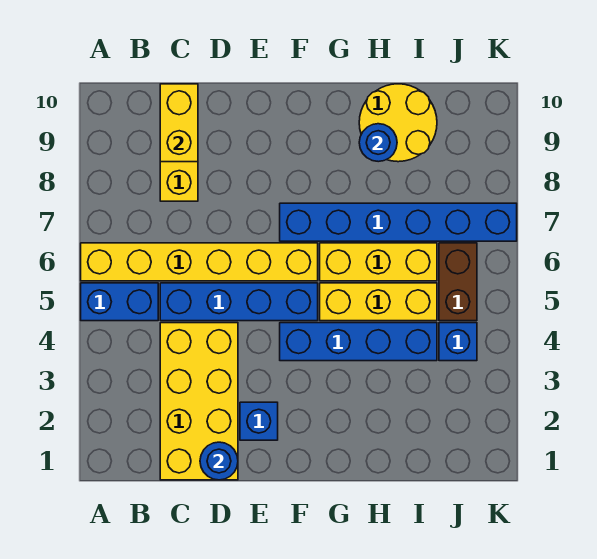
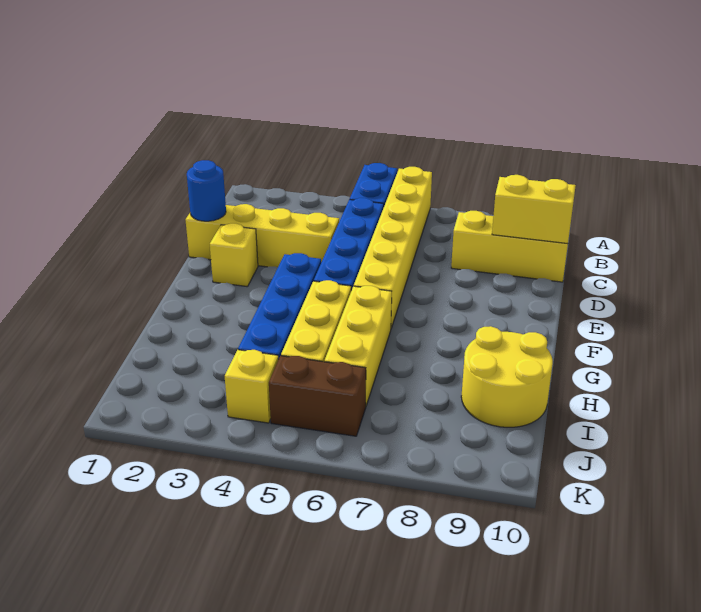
yellow 2x4 brick [160,323,238,480] -> yellow 1x4 brick [185,204,339,267]
blue 1x1 brick [240,402,278,440] -> yellow 1x1 brick [210,223,258,287]
blue 1x6 brick [280,203,517,241] -> none
blue 1x1 round brick [359,124,397,162] -> none
blue 1x1 brick [439,323,477,361] -> yellow 1x1 brick [225,350,279,423]

